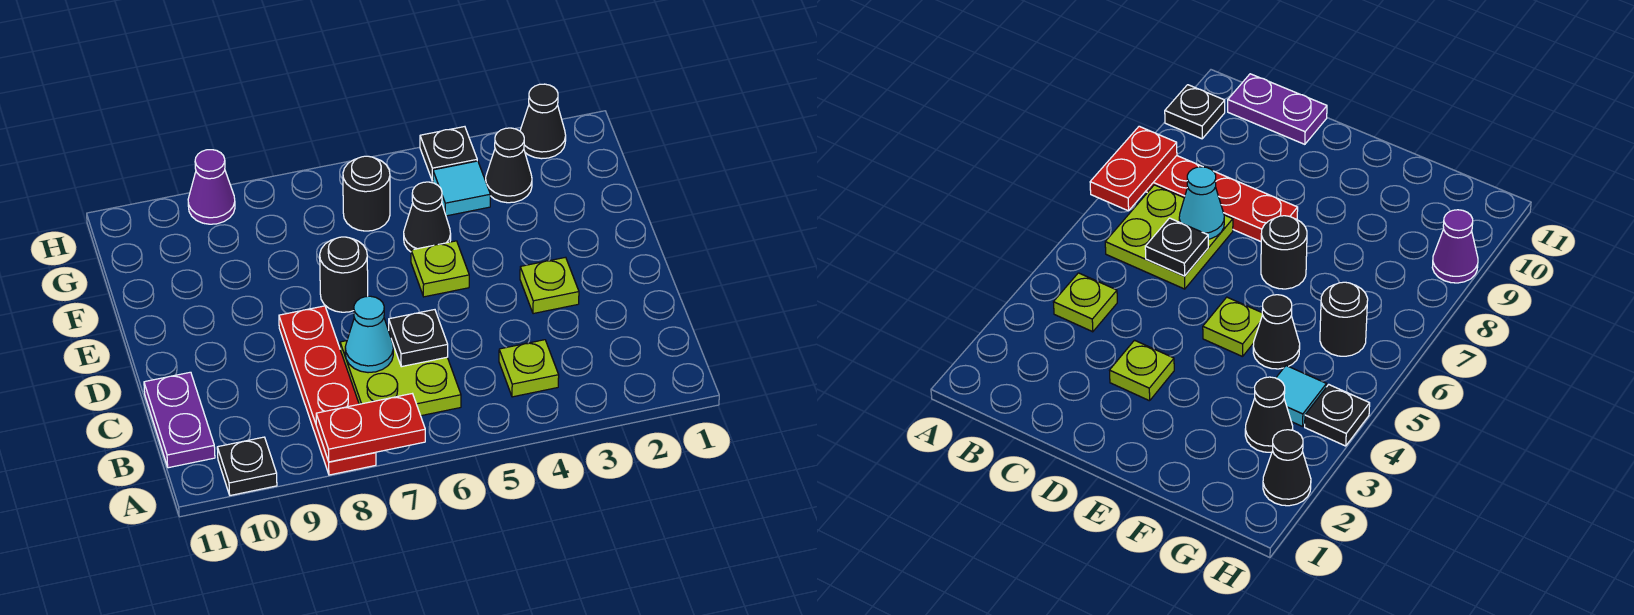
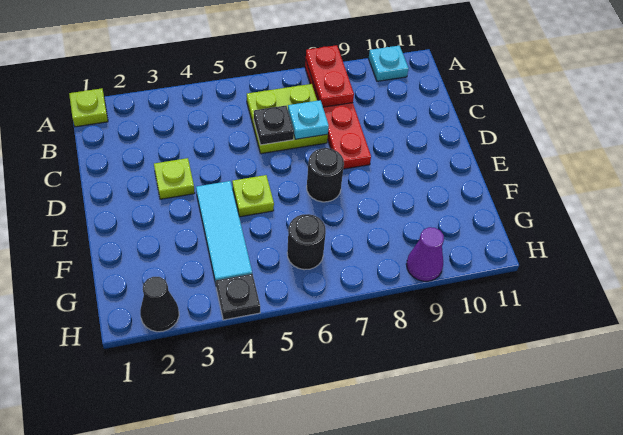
red 1x2 plate [316,394,425,462] -> red 1x2 plate turned to [306,45,354,107]
black 1x1 plate [217,437,277,495] -> cyan 1x1 plate [369,46,409,81]
lime 1x1 plate [499,340,559,397] -> lime 1x1 plate moved to [69,88,108,127]
purple 1x2 plate [144,372,215,468] -> none
cyan 1x1 cone [345,296,393,373] -> cyan 1x1 plate [288,100,329,139]
black 1x1 cone [404,182,451,252] -> none
black 1x1 cone [485,128,532,203] -> none
cyan 1x1 tile [433,161,490,216] -> cyan 1x3 tile [196,181,252,284]

